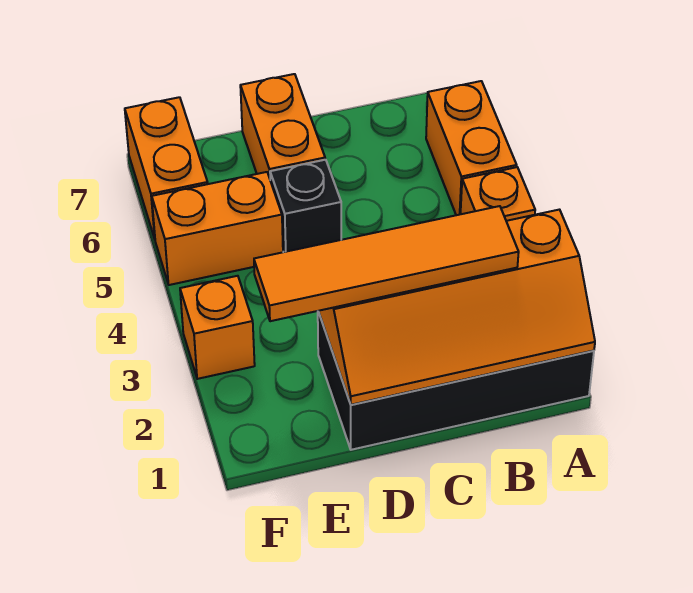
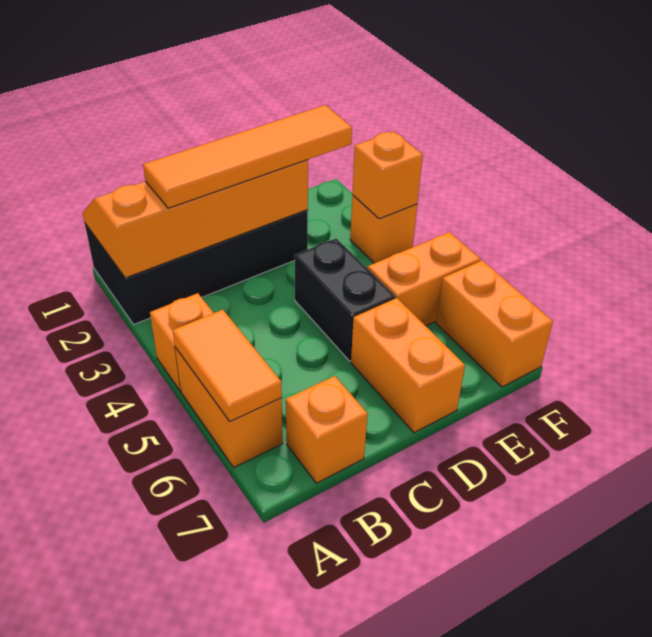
none -> orange 1x2 tile [173,310,282,421]
none -> orange 1x1 brick [286,376,368,483]
black 1x1 brick [270,160,341,252] -> black 1x2 brick [295,238,395,361]
none -> orange 1x1 brick [352,132,423,219]

